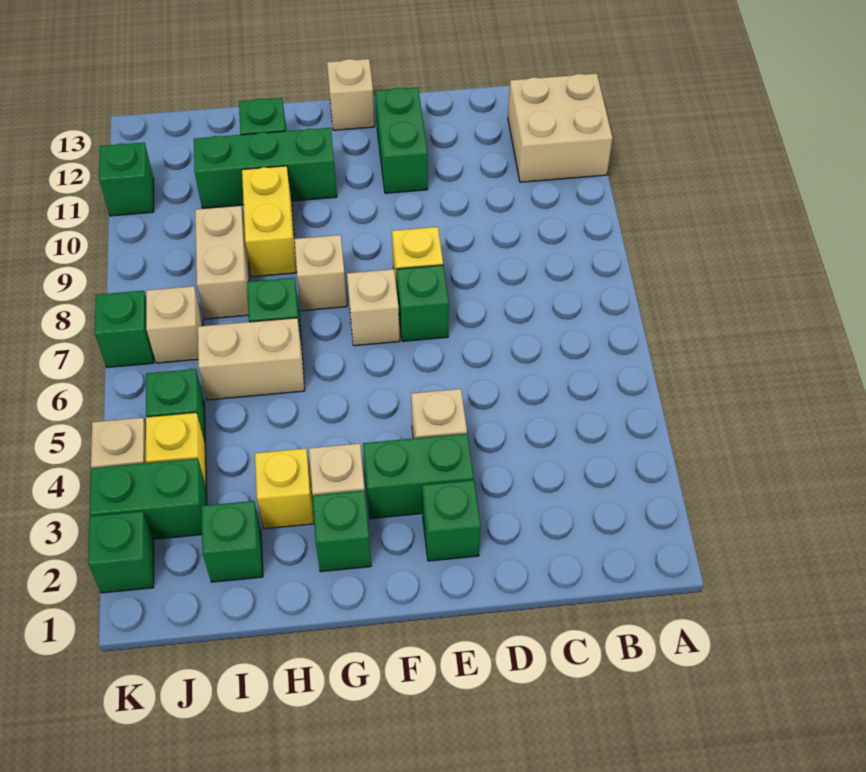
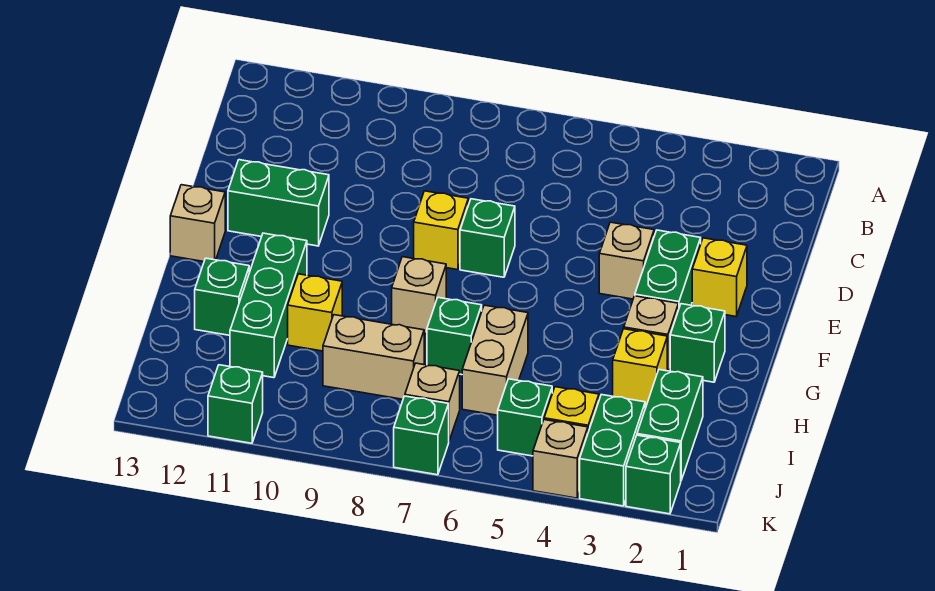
tan 2x2 brick [508,74,613,182] -> none
green 1x1 brick [422,480,481,561] -> yellow 1x1 brick [692,238,747,316]
tan 1x1 brick [347,269,400,346] -> none
yellow 1x2 brick [242,166,297,277] -> yellow 1x1 brick [288,274,342,351]
green 1x1 brick [201,501,263,582] -> green 1x2 brick [637,370,703,480]

